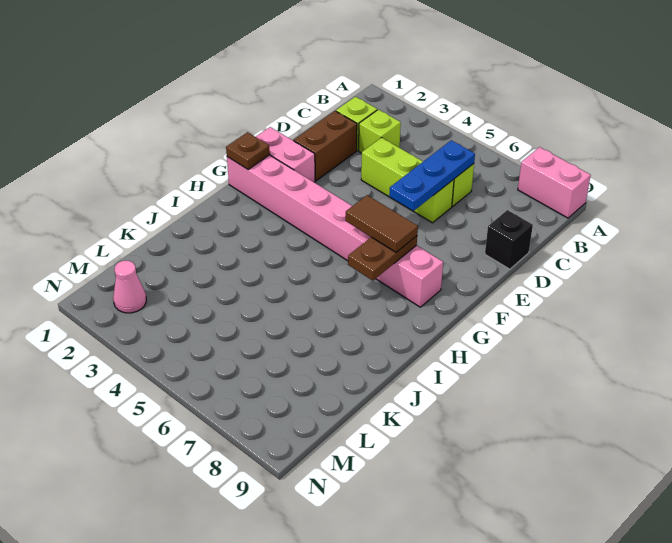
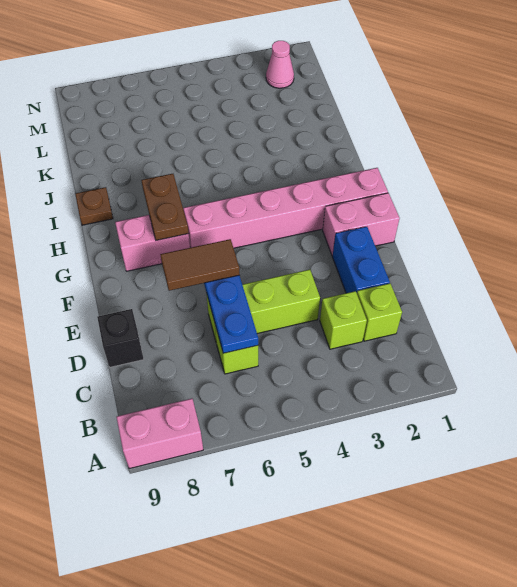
brown 1x2 brick [294,111,357,181] -> blue 1x2 brick [333,227,390,293]
brown 1x1 plate [226,132,270,169] -> brown 1x1 plate moved to [75,187,113,225]
brown 1x2 tile [346,195,418,252] -> brown 1x2 tile moved to [160,239,240,291]

